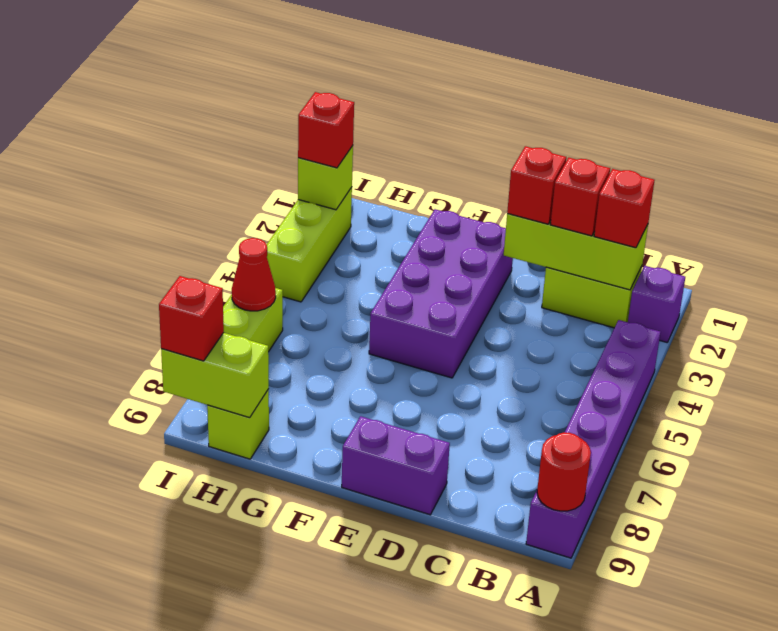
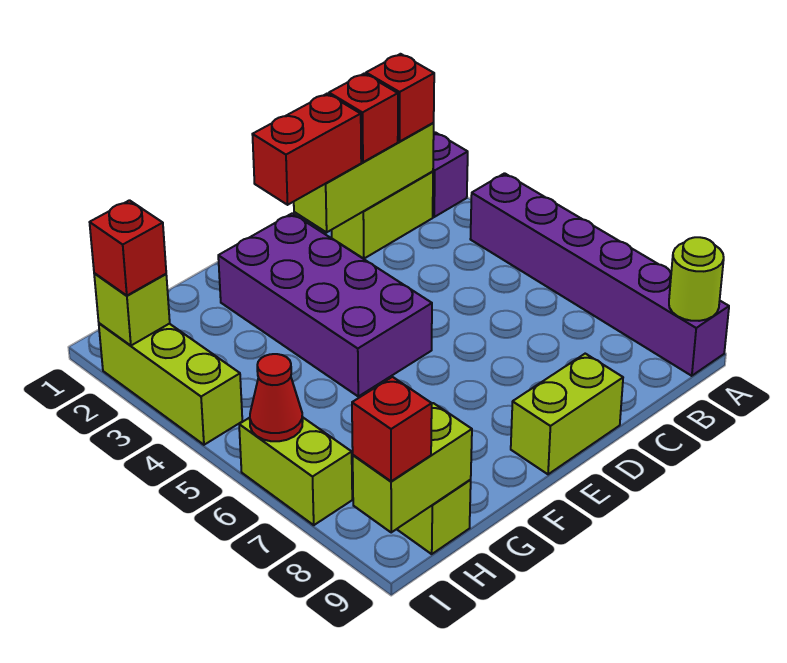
red 1x1 round brick [537,432,591,511] -> lime 1x1 round brick [669,237,724,321]
red 1x1 brick [507,146,566,224] -> red 1x2 brick [252,94,361,205]
purple 1x2 brick [342,416,450,515] -> lime 1x2 brick [511,354,623,474]

